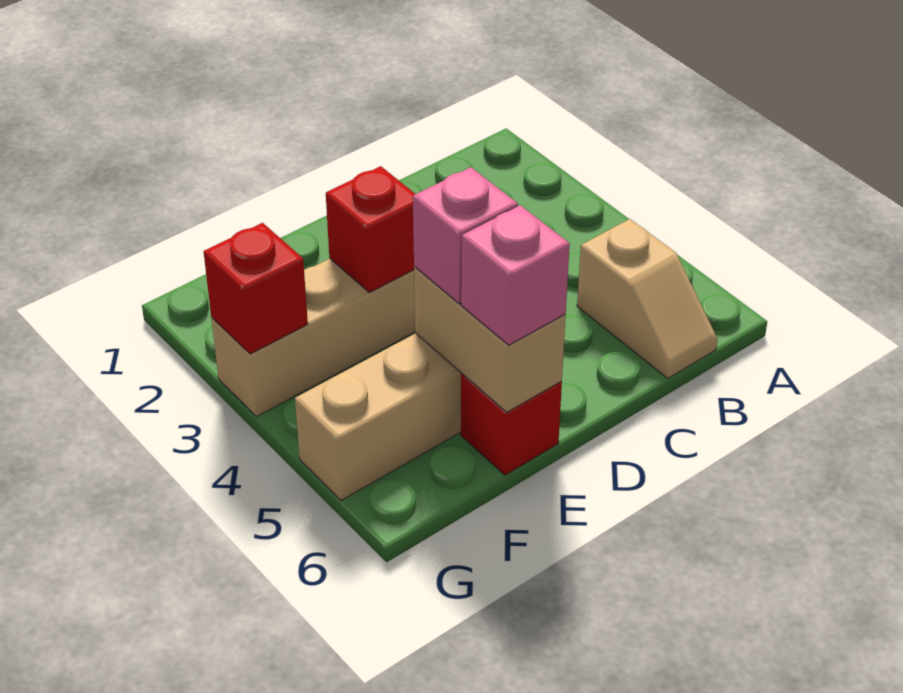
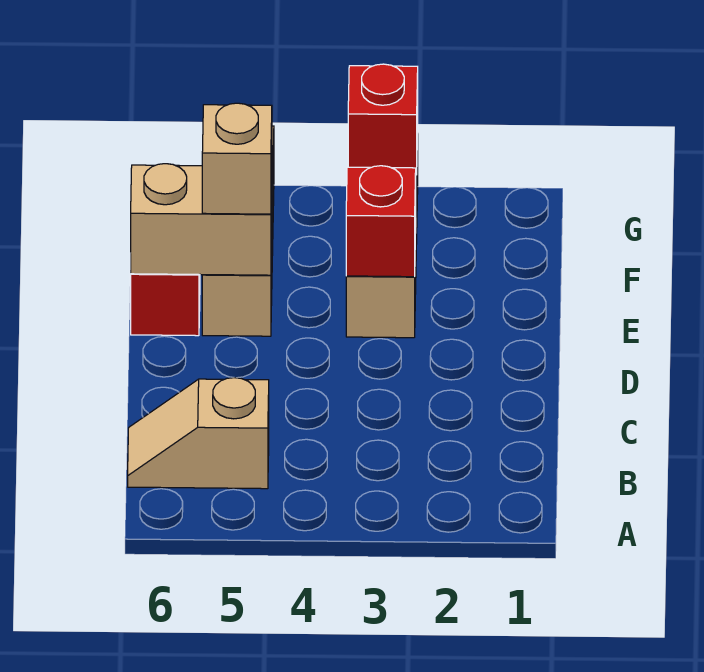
pink 1x1 brick [413,167,518,304] -> tan 1x1 brick [202,103,272,214]
pink 1x1 brick [461,205,570,345] -> none

